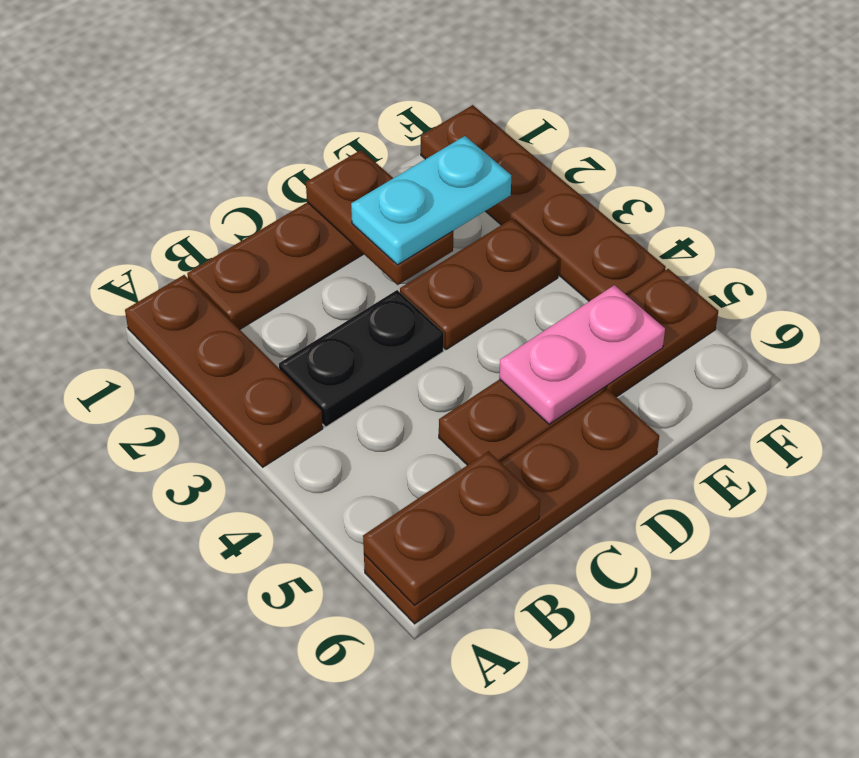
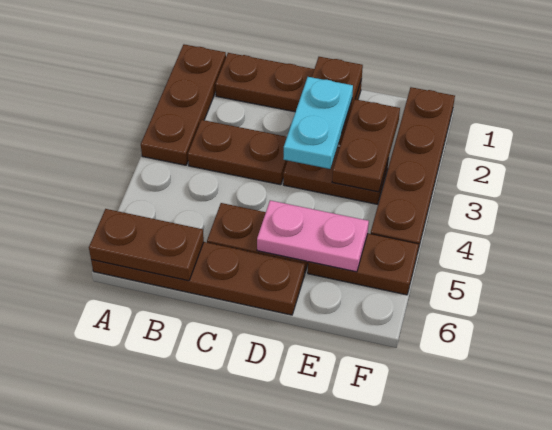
black 1x2 plate [279,290,444,427] -> brown 1x2 plate [188,120,287,185]
cyan 1x2 plate [351,136,511,265] -> cyan 1x2 plate turned to [283,77,353,169]
none -> brown 1x2 plate [332,99,400,192]

